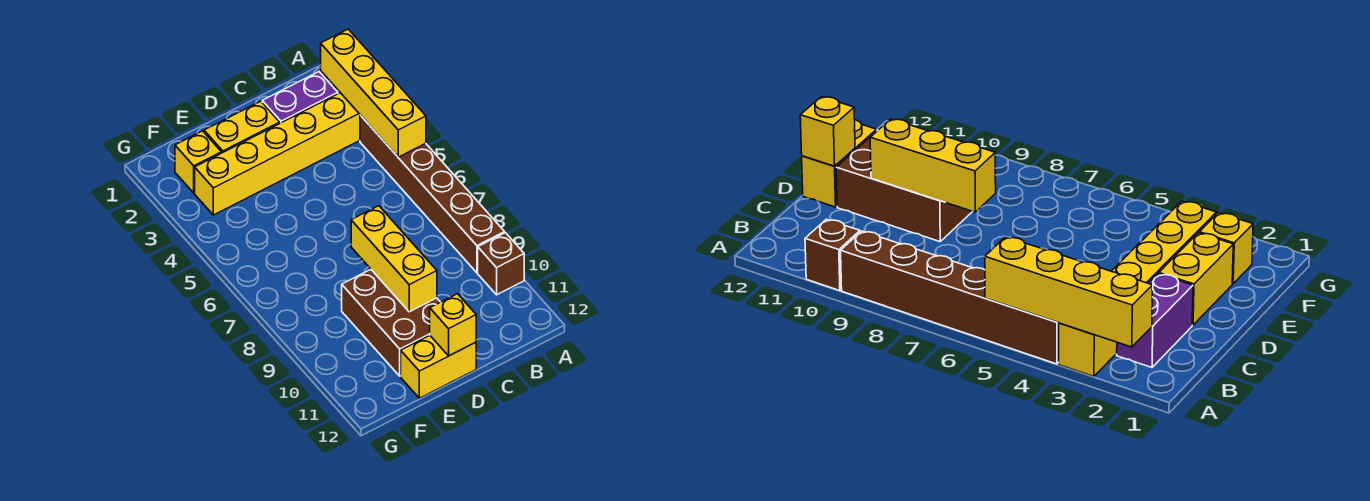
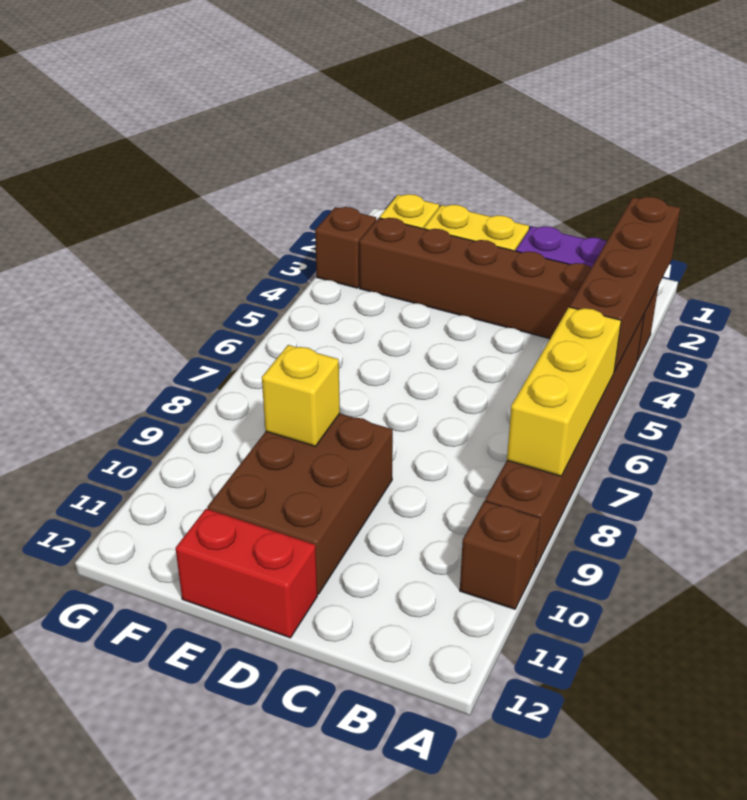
yellow 1x4 brick [321,29,426,157] -> brown 1x4 brick [570,197,680,372]
yellow 1x6 brick [195,93,360,215] -> brown 1x6 brick [359,218,658,361]
yellow 1x3 brick [351,206,437,312] -> yellow 1x3 brick moved to [507,307,621,476]
yellow 1x2 brick [401,336,476,398] -> red 1x2 brick [176,509,317,638]
yellow 1x1 brick [430,294,476,356] -> yellow 1x1 brick moved to [262,345,340,446]
none -> brown 1x1 brick [315,207,376,288]

